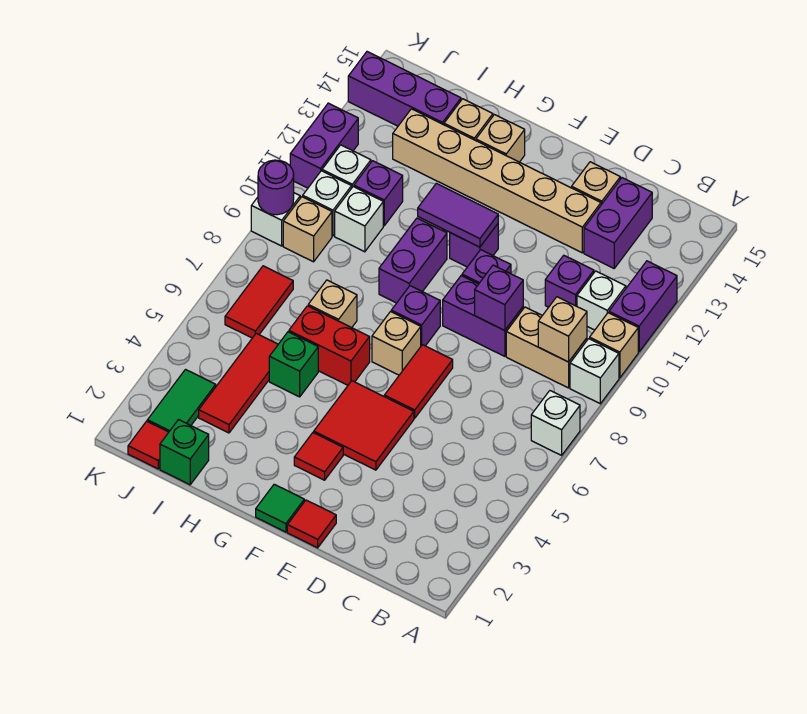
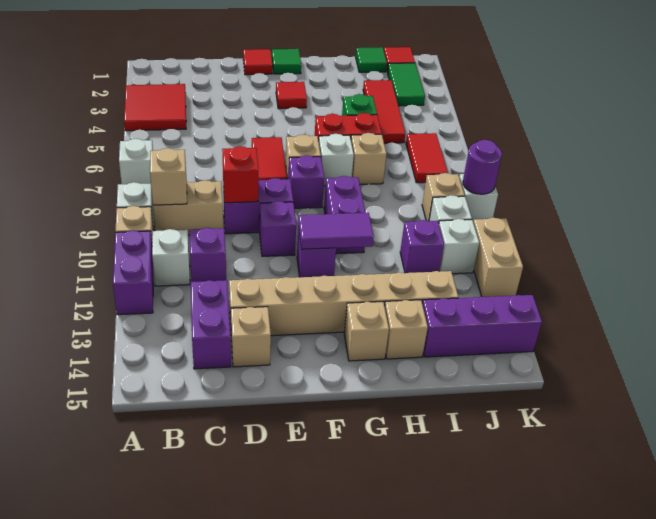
purple 1x1 brick [475,265,523,331] -> red 1x1 brick [222,146,258,203]
red 2x2 tile [314,381,414,470] -> red 2x2 tile moved to [124,84,186,131]
green 1x1 brick [160,420,209,485] -> green 1x1 tile [356,47,387,72]
white 1x1 brick [335,187,383,252] -> white 1x1 brick moved to [319,134,354,186]
purple 1x2 brick [290,103,358,188] -> tan 1x2 brick [473,218,523,297]

